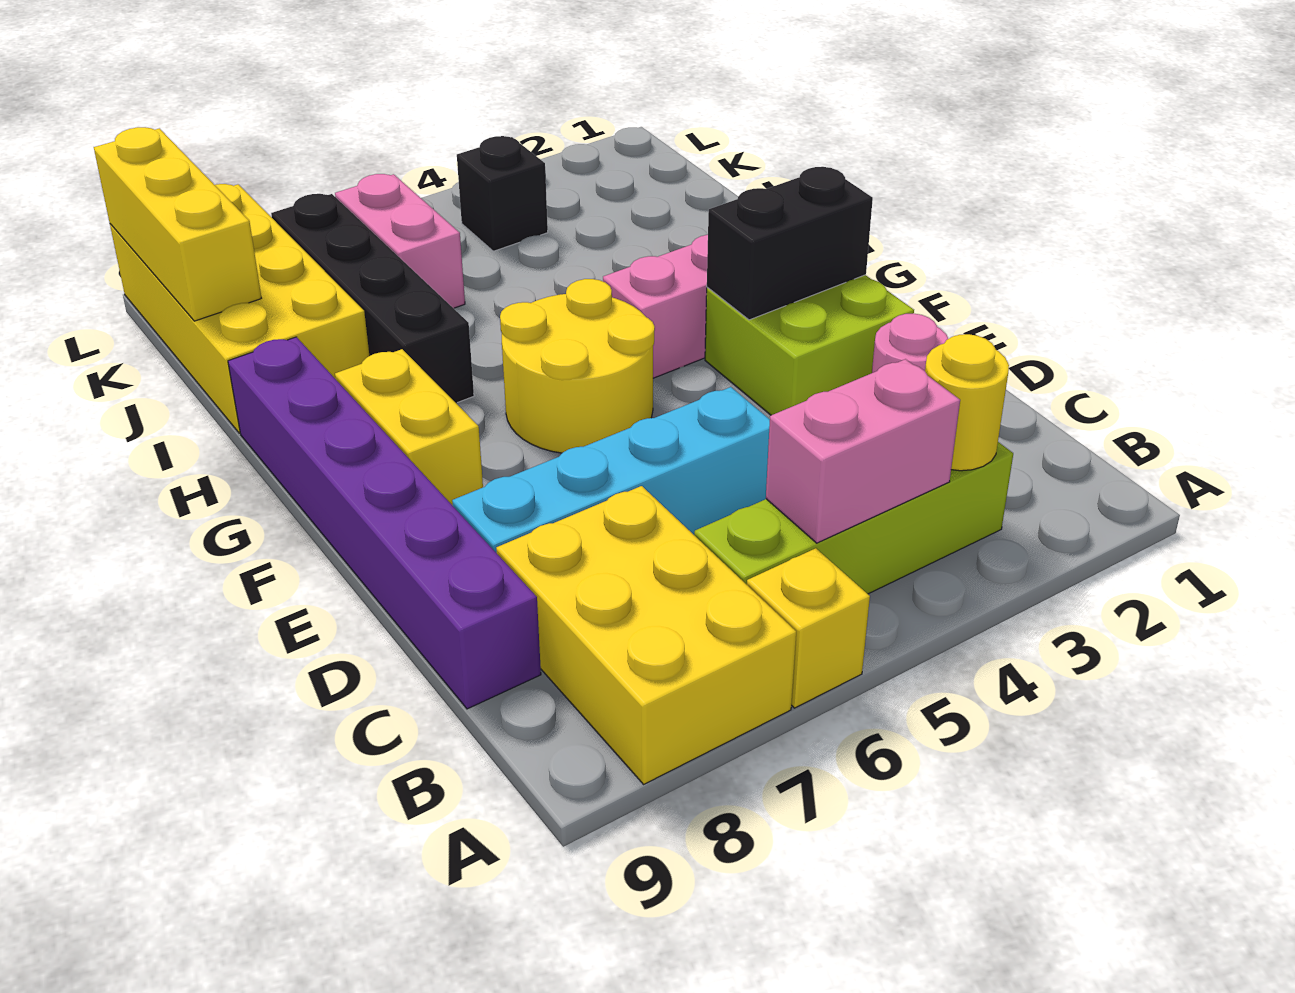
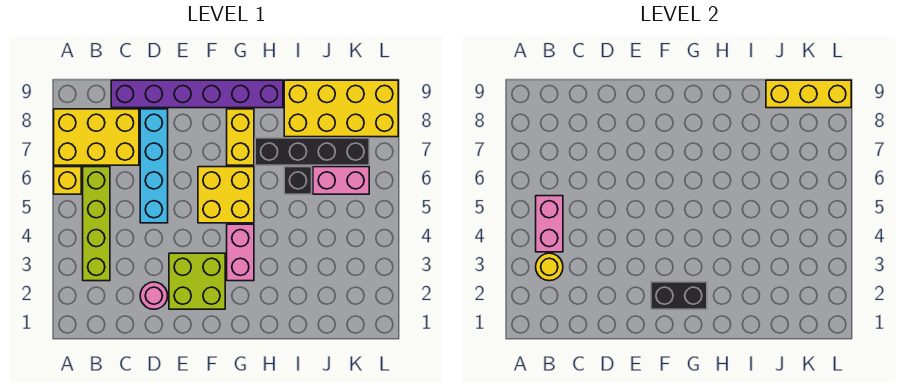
black 1x2 brick [707,167,873,320] -> black 1x2 brick turned to [651,282,707,309]
yellow 2x2 round brick [500,279,655,453] -> yellow 2x2 brick [198,167,254,223]
yellow 1x2 brick [335,349,483,506] -> yellow 1x2 brick turned to [227,109,254,165]
black 1x1 brick [457,136,548,251] -> black 1x1 brick moved to [284,167,312,194]

